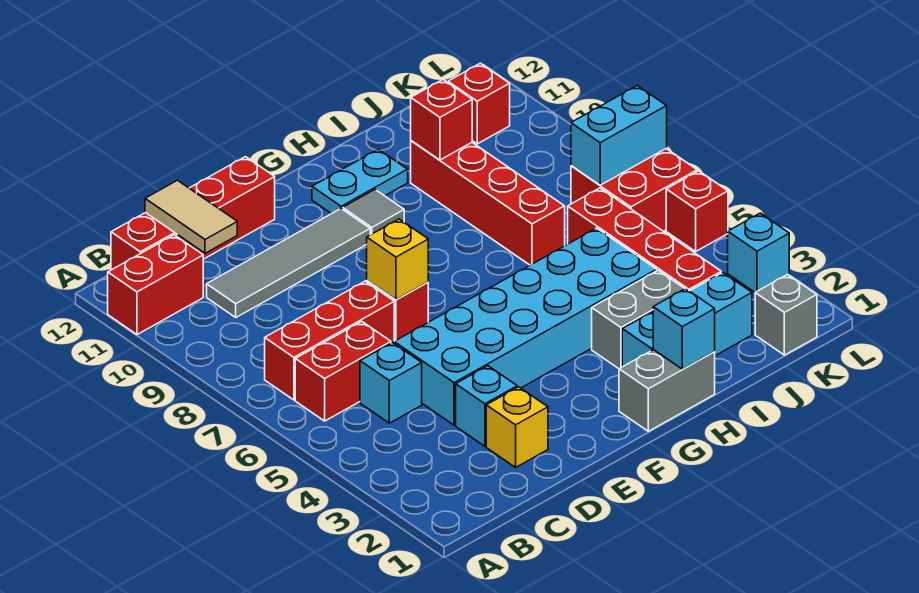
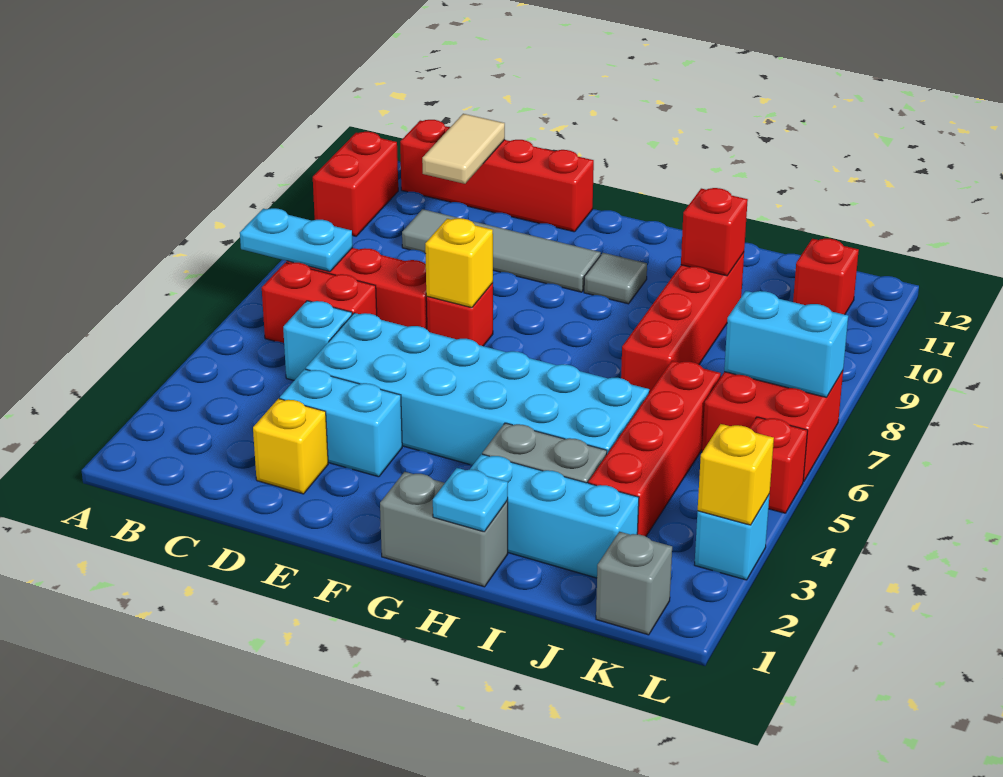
red 1x2 brick [108,235,203,335] -> red 1x2 brick turned to [313,132,398,236]
cyan 1x1 brick [456,366,517,446] -> cyan 1x2 brick [280,369,402,477]
cyan 1x2 plate [312,149,408,214] -> cyan 1x2 plate moved to [240,208,353,272]
cyan 1x1 brick [653,289,715,369] -> cyan 1x1 plate [433,468,508,532]
none -> yellow 1x1 brick [698,424,774,525]

